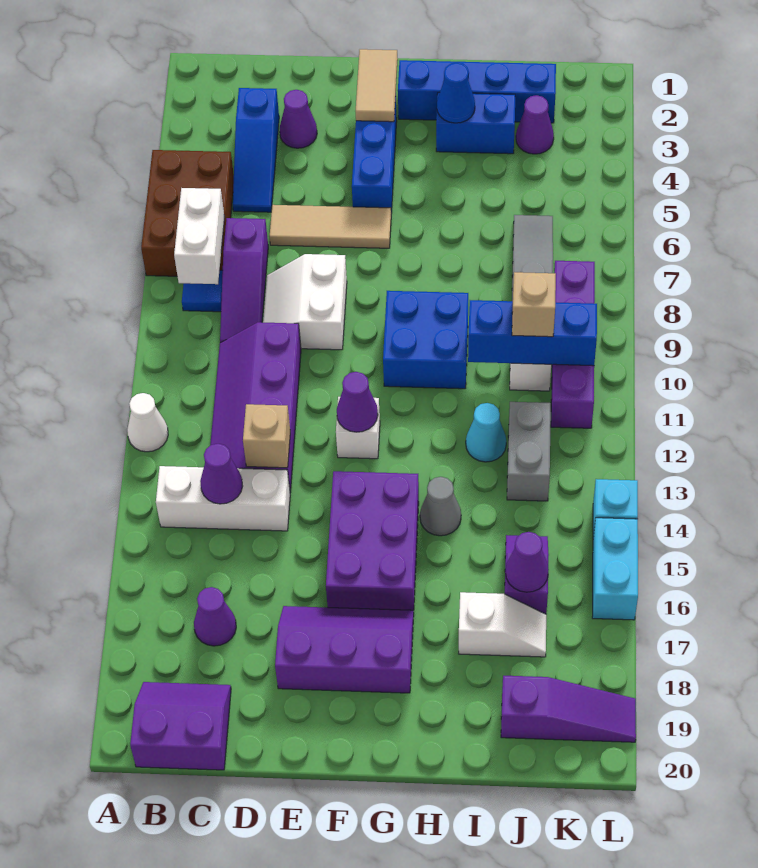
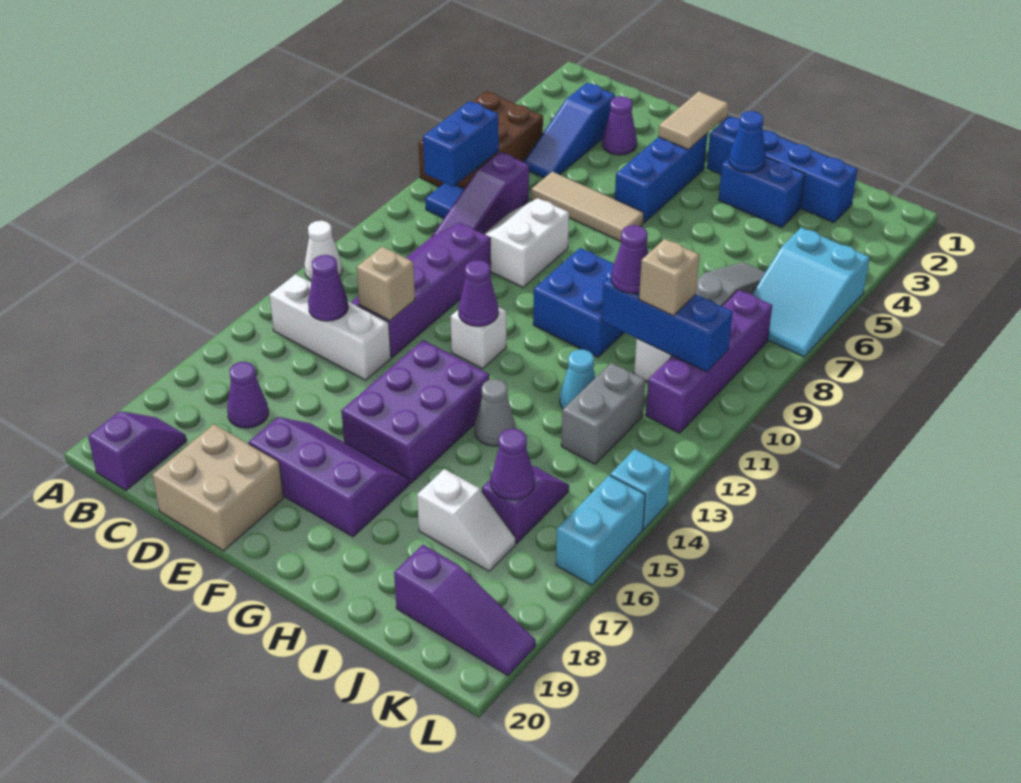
white 1x2 brick [174,188,225,284] -> blue 1x2 brick [423,101,499,187]
purple 2x2 slope [130,682,231,770] -> purple 1x2 slope [88,411,187,491]
none -> tan 2x2 brick [152,424,284,551]
purple 1x1 cone [516,95,554,154] -> purple 1x1 cone moved to [611,225,648,293]
none -> cyan 2x3 slope [752,227,870,357]

